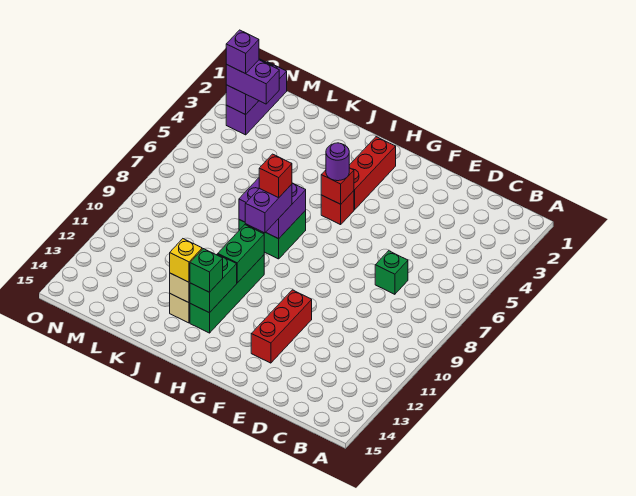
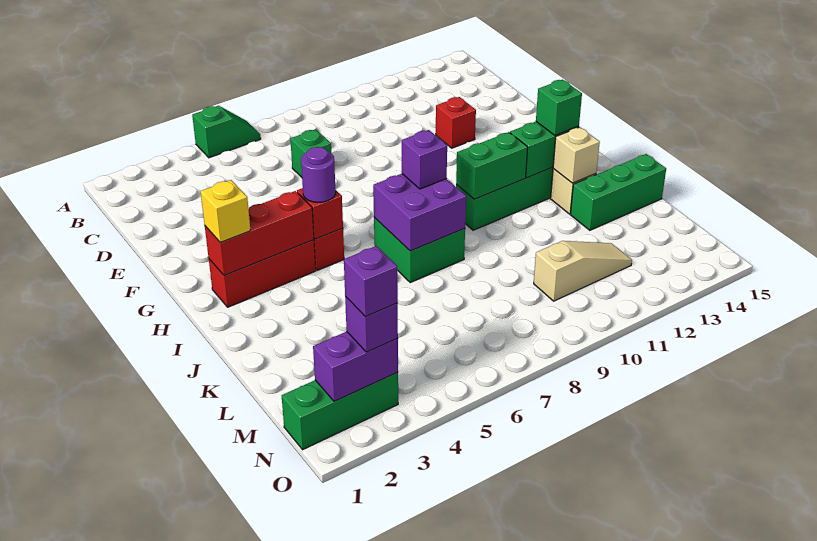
none -> green 1x2 slope [192,106,261,158]
red 1x3 brick [251,290,312,363] -> red 1x3 brick moved to [205,191,314,276]
purple 1x2 brick [245,184,292,233] -> purple 1x1 brick [402,130,447,189]
red 1x1 brick [259,154,292,198] -> red 1x1 brick moved to [436,97,476,148]
yellow 1x1 brick [170,239,202,282] -> yellow 1x1 brick moved to [201,180,250,242]
none -> green 1x3 brick [570,154,666,230]
purple 1x2 brick [226,60,279,104] -> purple 1x1 brick [345,297,398,352]
none -> tan 1x3 slope [534,241,632,301]
purple 1x3 brick [226,62,287,135] -> green 1x3 brick [282,372,398,450]

